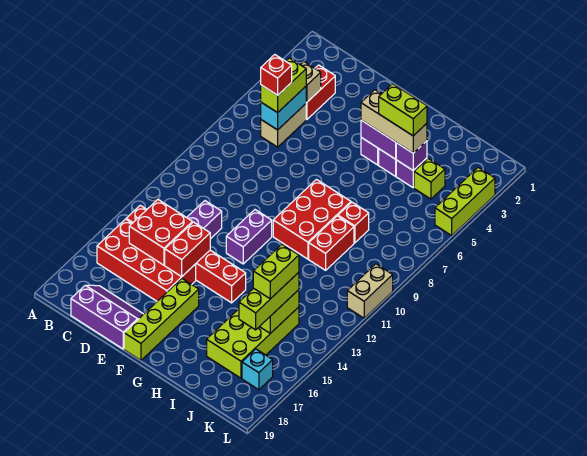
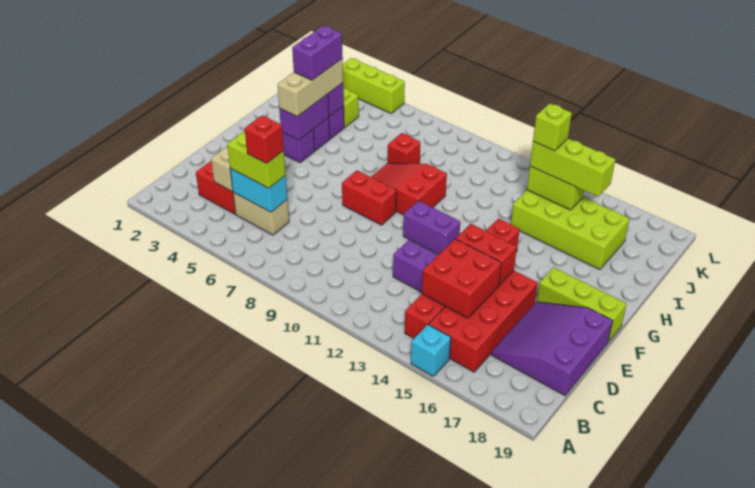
purple 2x3 slope [71,285,143,349] -> purple 3x3 slope [491,302,613,396]
lime 1x4 brick [124,279,199,360] -> lime 1x3 brick [537,267,627,342]
red 2x3 brick [273,180,351,259] -> red 2x3 slope [371,163,447,215]
lime 1x2 brick [379,84,427,136] -> purple 1x2 brick [292,26,343,80]
red 1x2 brick [309,216,354,270] -> red 1x2 brick moved to [342,170,396,225]
lime 1x2 brick [253,244,299,299] -> lime 1x1 brick [533,103,572,151]
cyan 1x1 brick [242,349,273,390] -> cyan 1x1 brick moved to [411,324,451,376]
tan 1x2 brick [347,264,393,318] -> none

